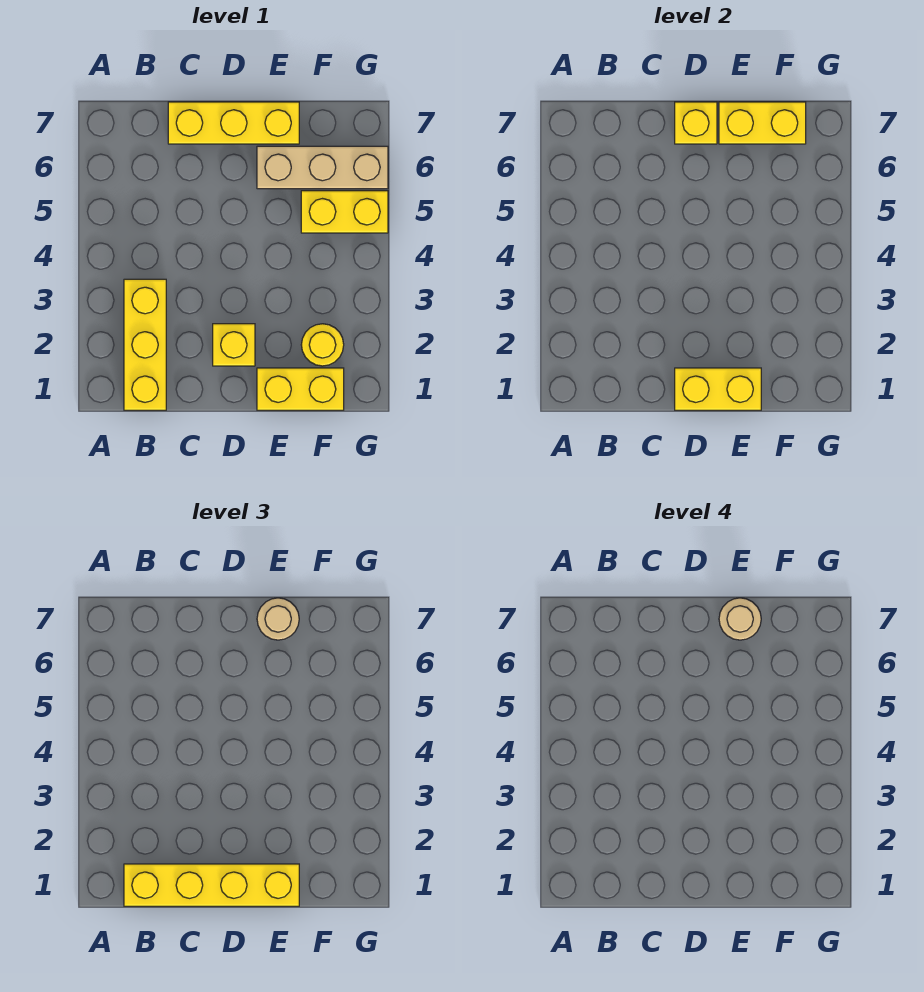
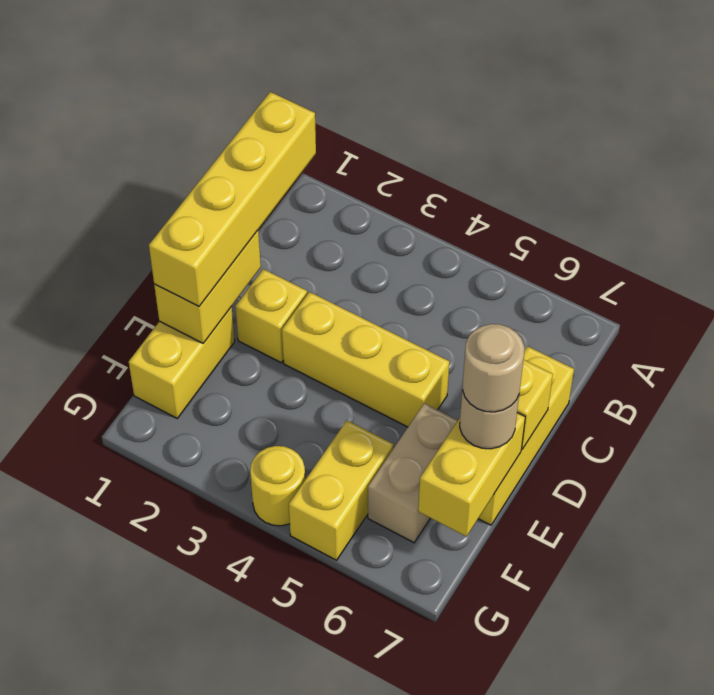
yellow 1x3 brick [124,279,166,410] -> yellow 1x3 brick moved to [282,292,449,427]
tan 1x3 brick [257,146,388,189] -> tan 1x2 brick [368,403,458,543]
yellow 1x1 round brick [301,324,344,366] -> yellow 1x1 round brick moved to [250,446,305,526]

